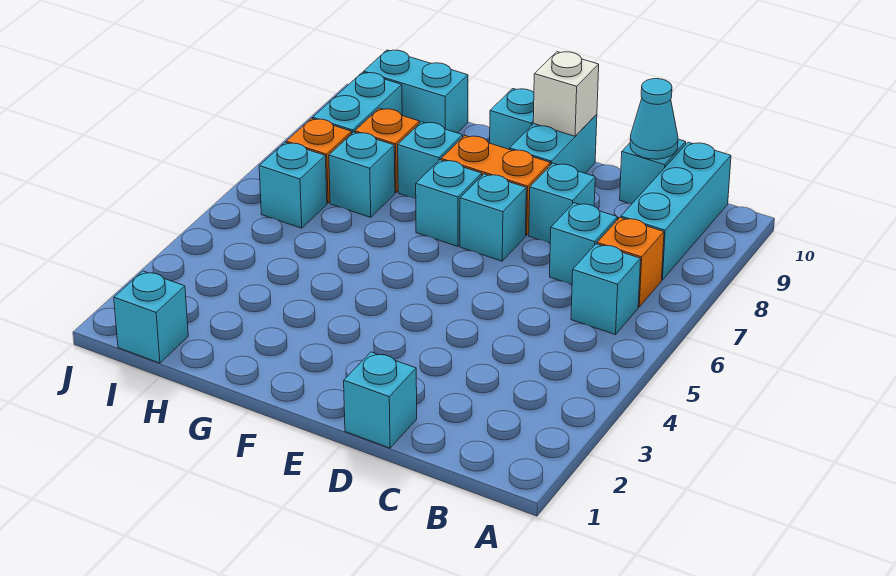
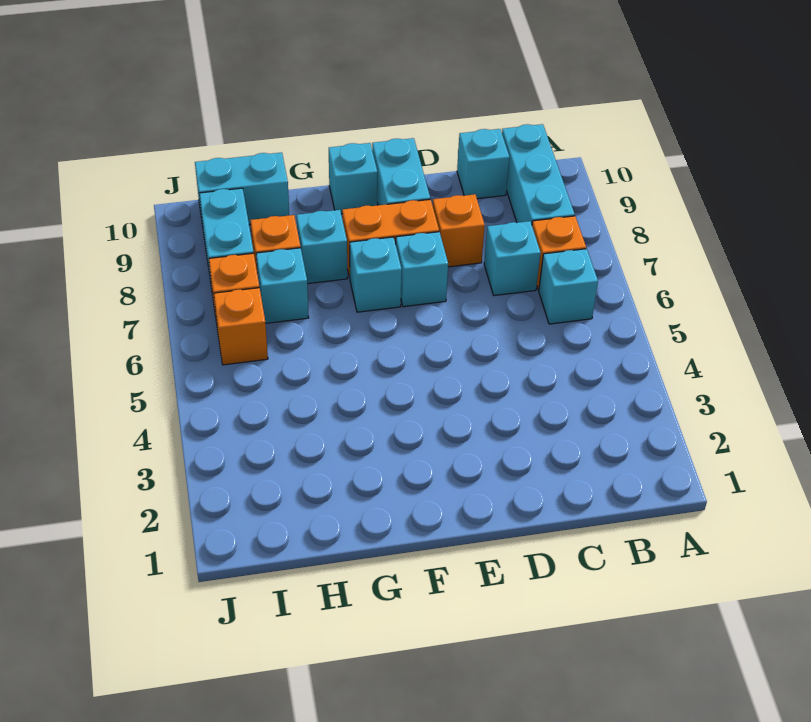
cyan 1x1 cone [630,79,678,159] -> none
cyan 1x1 brick [344,352,417,448] -> none
cyan 1x1 brick [529,163,595,243] -> orange 1x1 brick [433,194,485,267]
white 1x1 brick [533,52,599,136] -> none
cyan 1x1 brick [114,271,188,363] -> none
cyan 1x1 brick [259,142,327,228] -> orange 1x1 brick [214,288,268,365]

